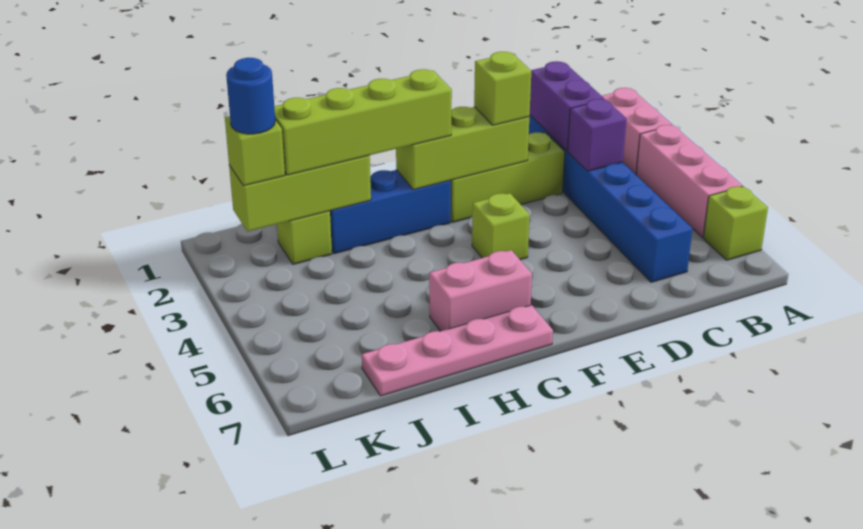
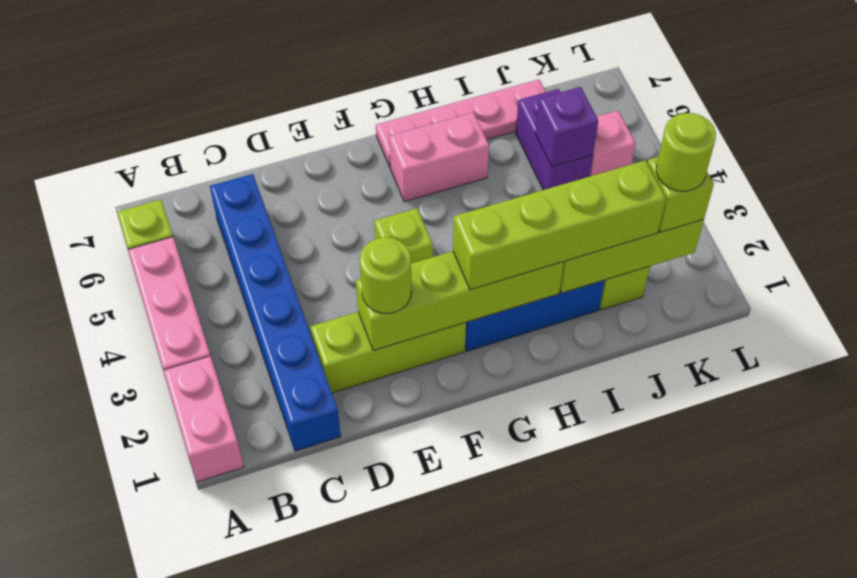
purple 1x2 brick [530,61,605,151] -> purple 1x2 brick moved to [516,89,593,190]
purple 1x1 brick [568,99,627,171] -> purple 1x1 brick moved to [535,87,598,167]
lime 1x3 brick [396,107,529,189] -> lime 1x4 brick [356,251,564,351]
lime 1x1 brick [474,52,531,125] -> lime 1x1 round brick [360,237,412,314]
blue 1x1 round brick [226,58,275,134] -> lime 1x1 round brick [656,113,716,191]
none -> pink 1x1 brick [590,111,636,176]

